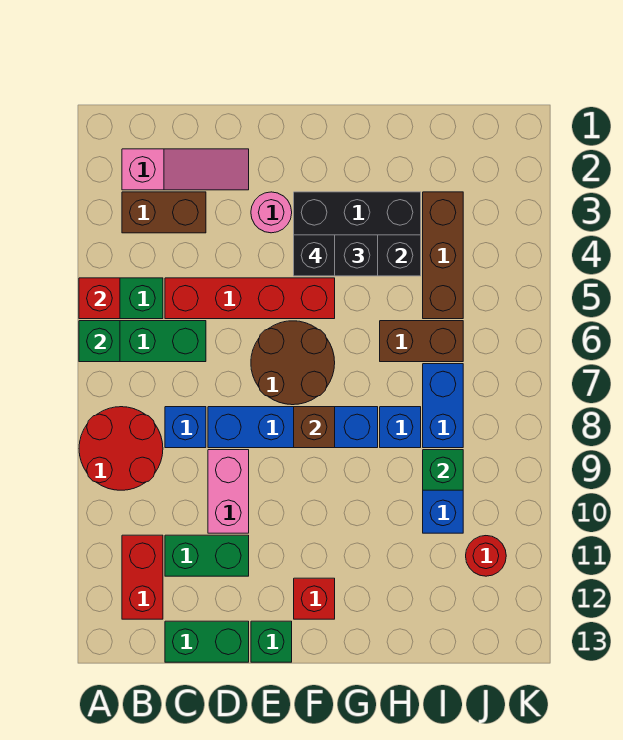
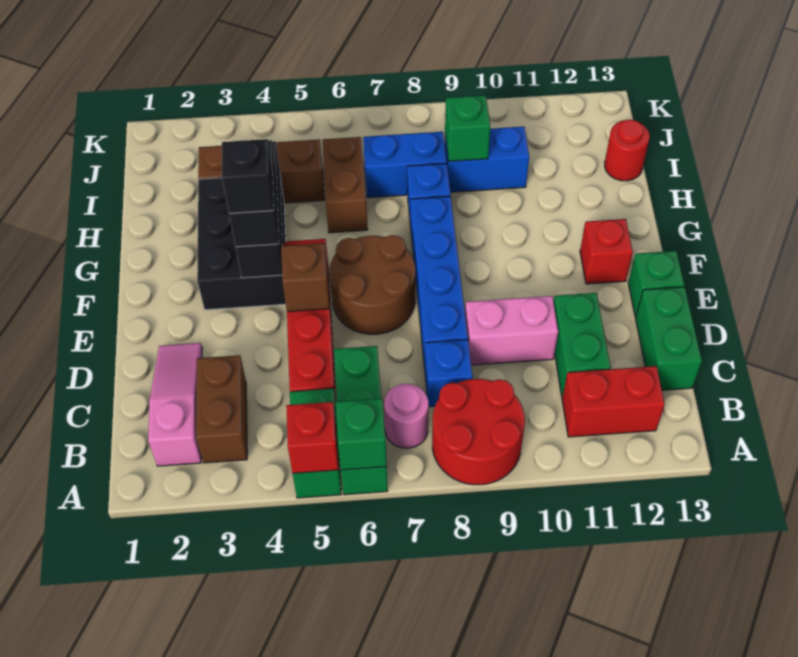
pink 1x1 round brick [251,192,292,233] -> pink 1x1 round brick moved to [384,384,429,448]
brown 1x1 brick [294,407,335,448] -> brown 1x1 brick moved to [281,243,330,312]
red 1x1 round brick [466,536,506,576] -> red 1x1 round brick moved to [605,120,650,181]

